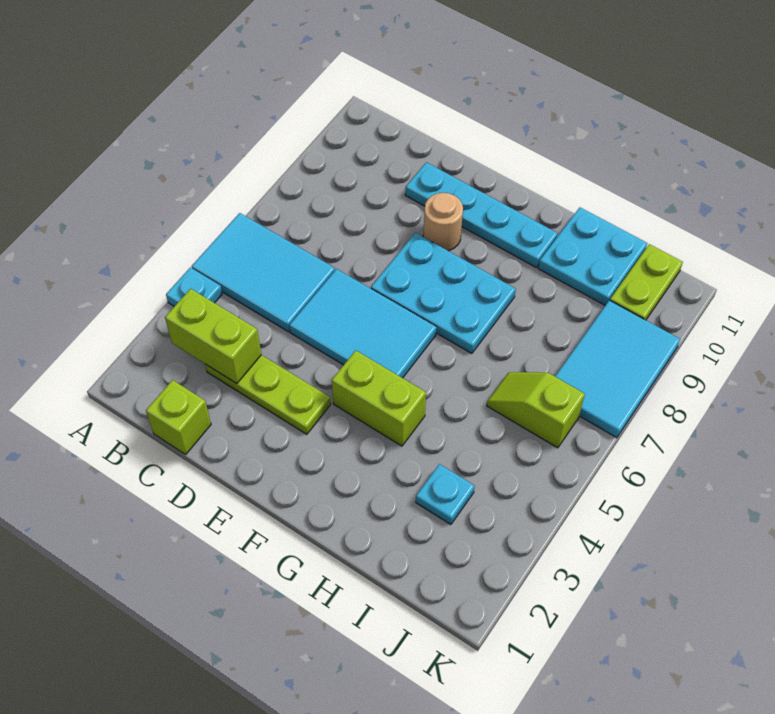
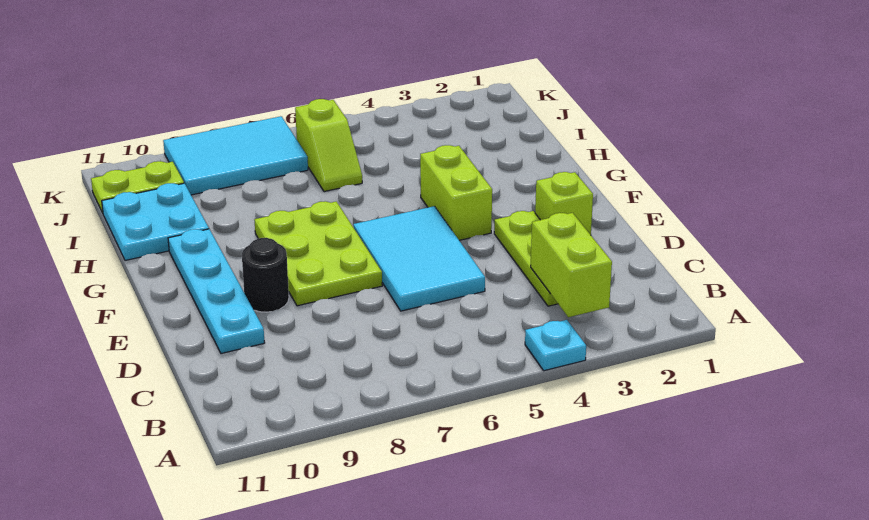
cyan 2x3 tile [192,213,335,332] -> none
lime 1x1 brick [146,380,211,454] -> lime 1x1 brick moved to [535,172,593,235]
cyan 2x3 plate [371,233,516,354] -> lime 2x3 plate [254,201,382,306]
tan 1x1 round brick [423,193,463,251] -> black 1x1 round brick [242,238,289,312]
cyan 1x1 plate [416,464,475,524] -> none

